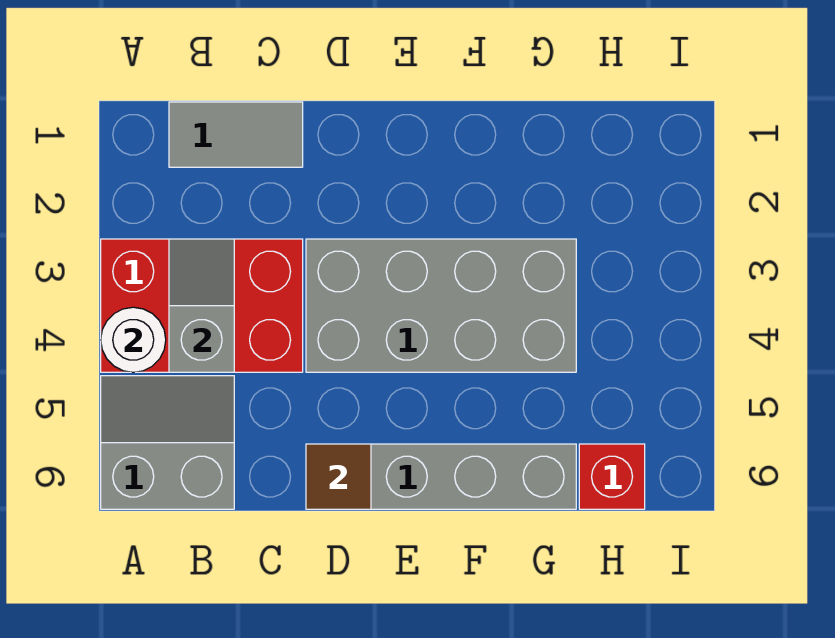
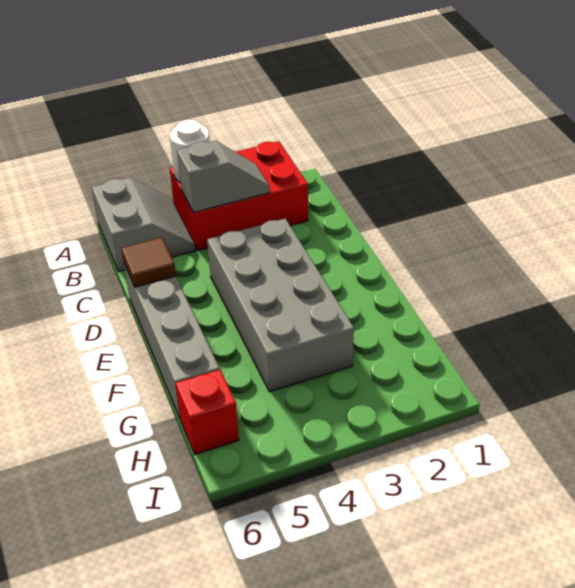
red 2x3 brick [101,239,303,372] -> red 2x3 brick turned to [170,141,308,251]
grey 1x2 tile [169,102,303,167] -> none

